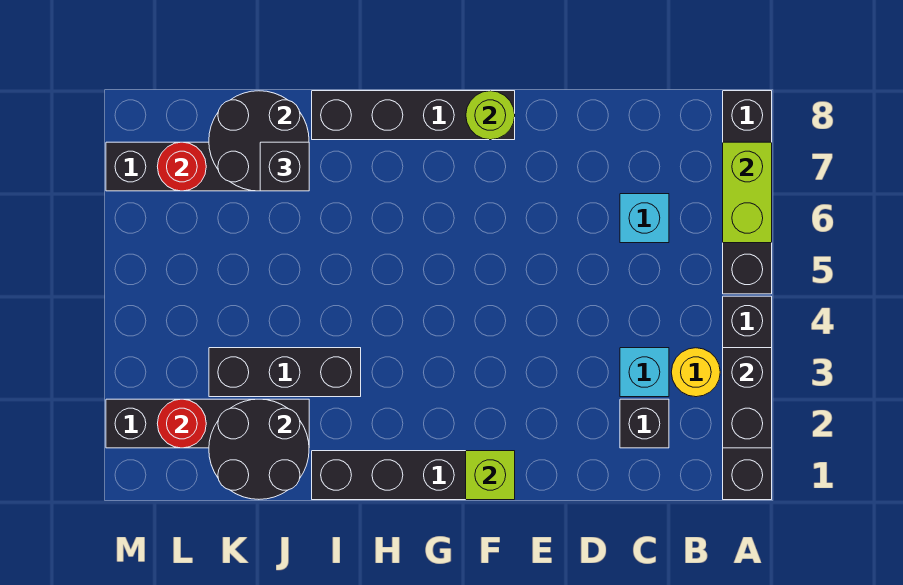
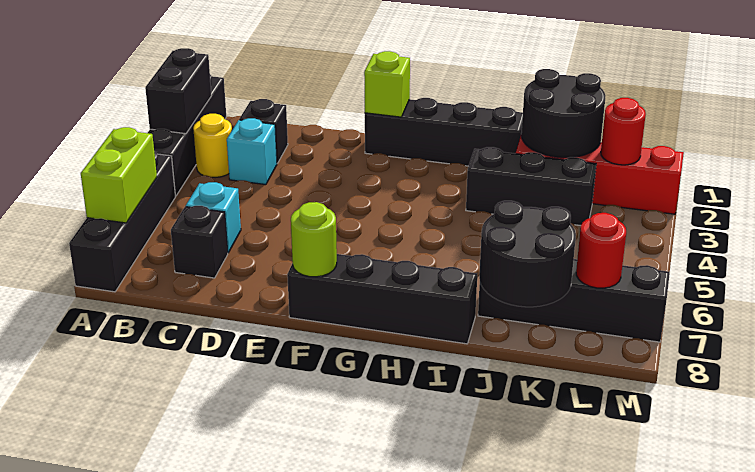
black 1x4 brick [106,399,309,448] -> red 1x4 brick [516,136,684,214]
black 1x1 brick [260,142,309,191] -> black 1x1 brick moved to [171,206,228,278]

